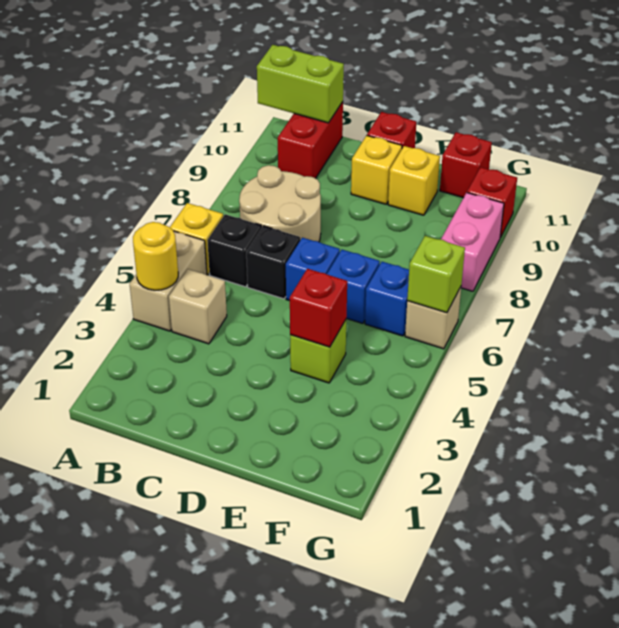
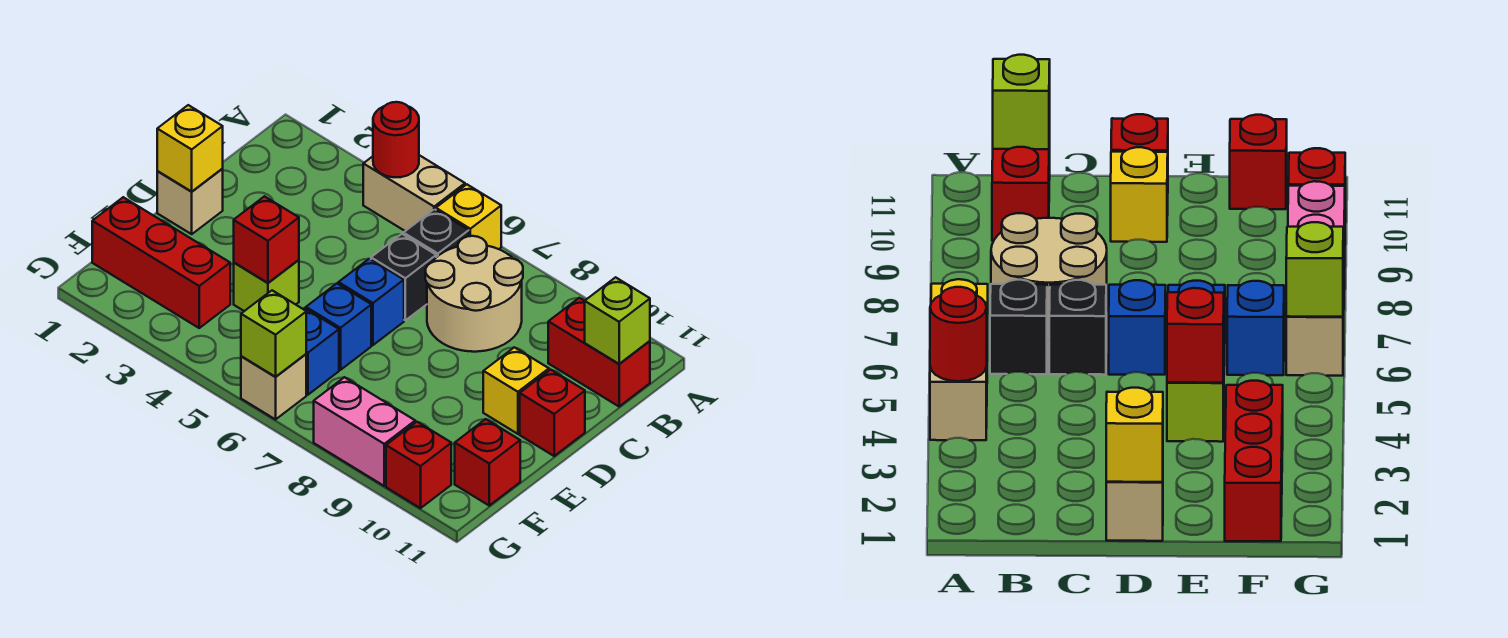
yellow 1x1 round brick [133,222,178,290] -> red 1x1 round brick [373,102,419,177]
lime 1x2 brick [257,45,344,123] -> lime 1x1 brick [585,277,650,364]
tan 1x1 brick [169,269,227,344] -> tan 1x1 brick moved to [157,169,223,234]
yellow 1x1 brick [388,146,440,215] -> yellow 1x1 brick moved to [157,105,223,191]
none -> red 1x3 brick [92,197,230,328]

